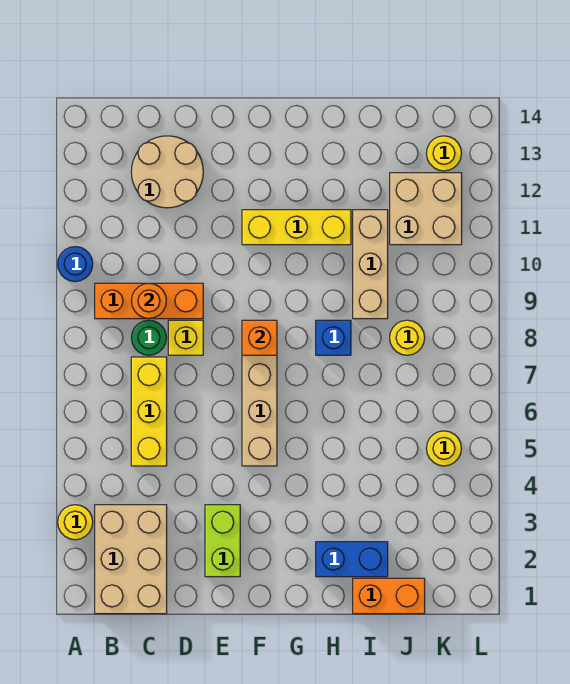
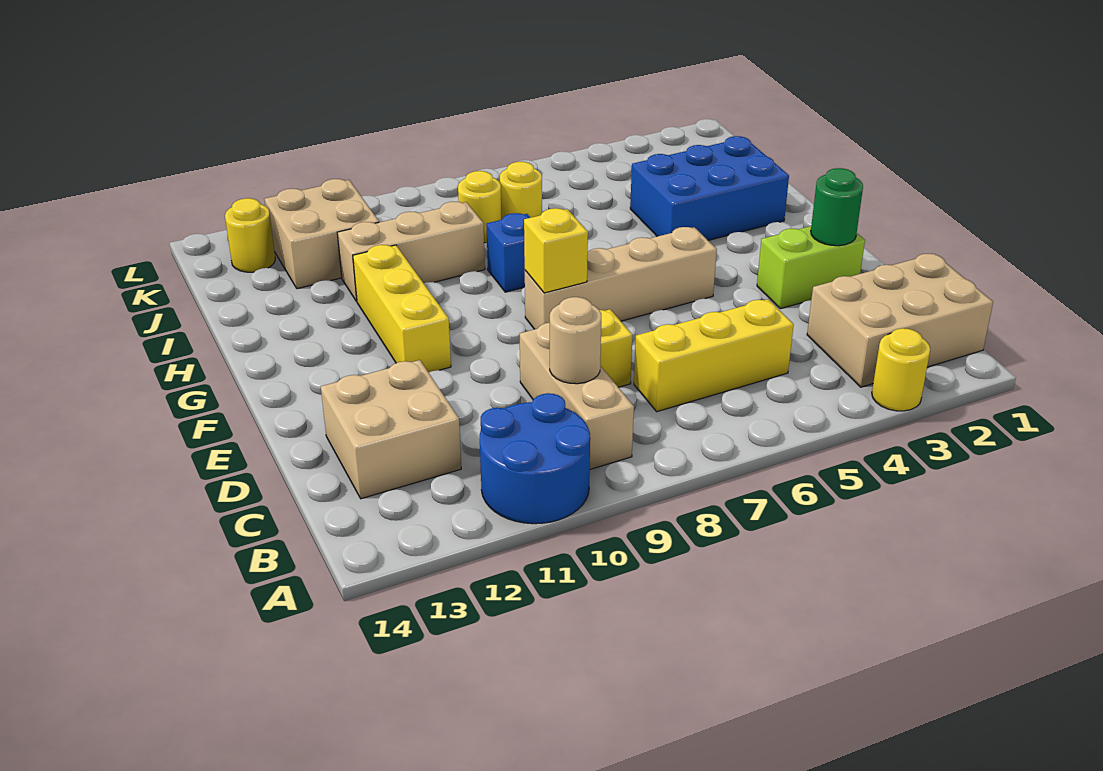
blue 1x1 round brick [58,247,93,282] -> blue 2x2 round brick [480,393,590,524]
orange 1x3 brick [95,283,203,319] -> tan 1x3 brick [520,323,634,469]
green 1x1 round brick [131,320,166,355] -> green 1x1 round brick moved to [811,168,863,246]
orange 1x1 round brick [131,283,166,318] -> tan 1x1 round brick [550,297,601,384]
tan 2x2 round brick [131,136,203,208] -> tan 2x2 brick [321,360,461,499]
orange 1x1 brick [242,320,277,355] -> yellow 1x1 brick [524,208,588,293]
blue 1x2 brick [316,542,388,577] -> blue 2x3 brick [630,136,789,240]
orange 1x2 brick [353,578,425,614] -> none
yellow 1x1 round brick [426,431,461,466] -> yellow 1x1 round brick moved to [500,162,542,218]

